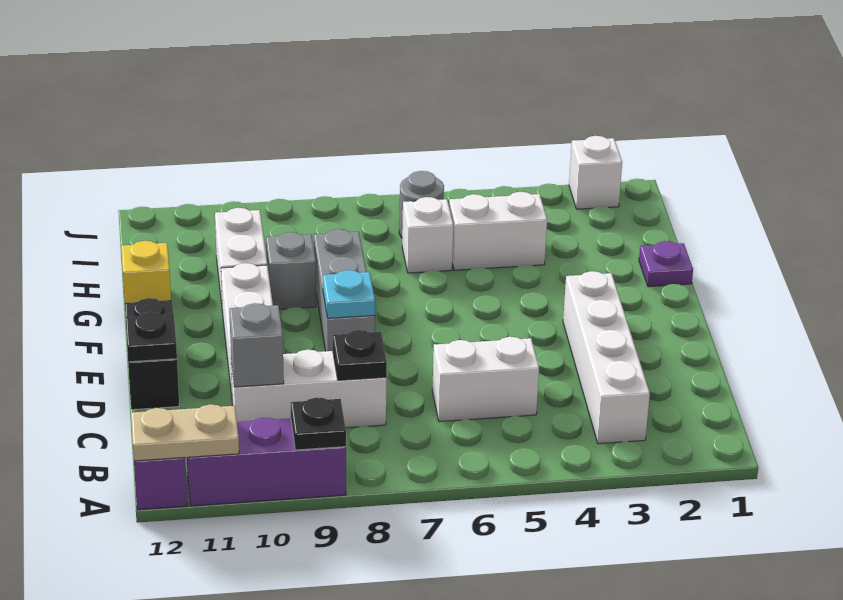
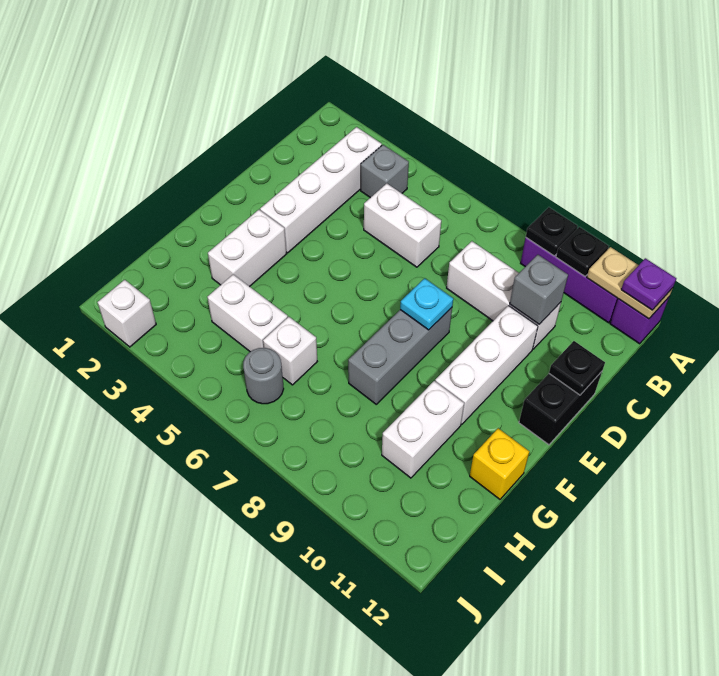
black 1x1 plate [333,330,387,380] -> black 1x1 plate moved to [556,227,609,276]
none -> white 1x2 brick [208,210,287,287]
purple 1x1 plate [639,241,693,287] -> purple 1x1 plate moved to [621,258,676,310]
grey 1x1 brick [266,232,316,309] -> grey 1x1 brick moved to [361,145,409,198]

